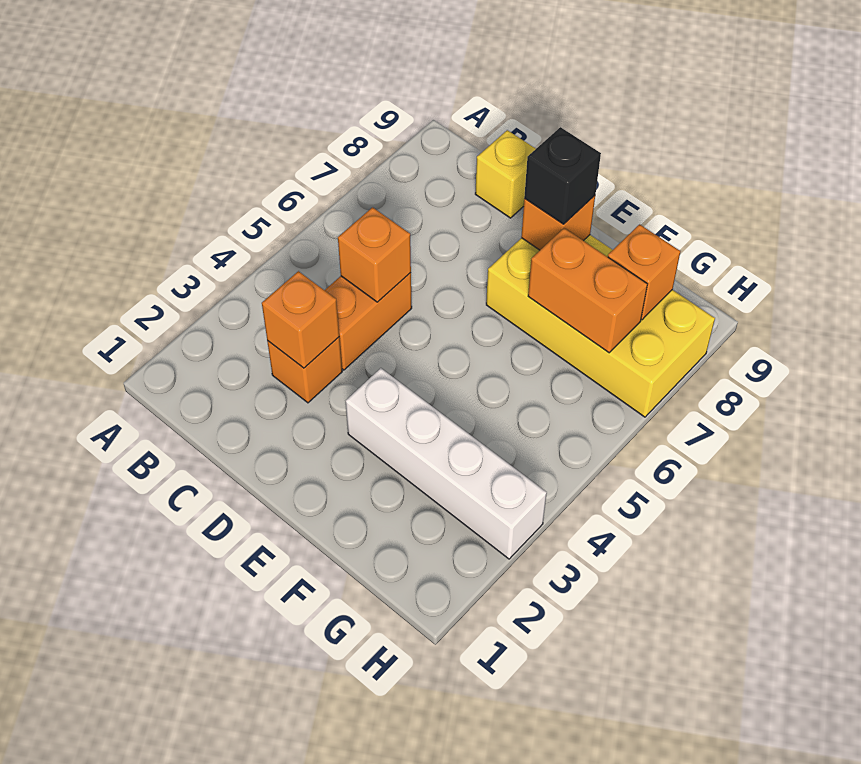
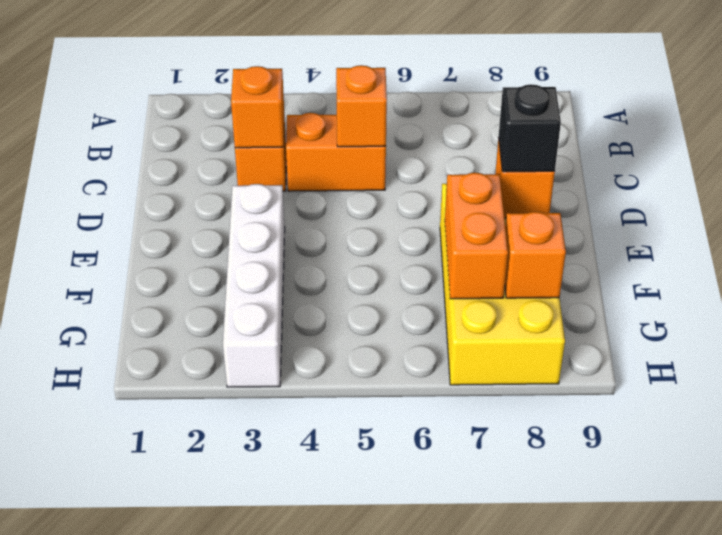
yellow 1x1 brick [475,130,536,218] -> none

